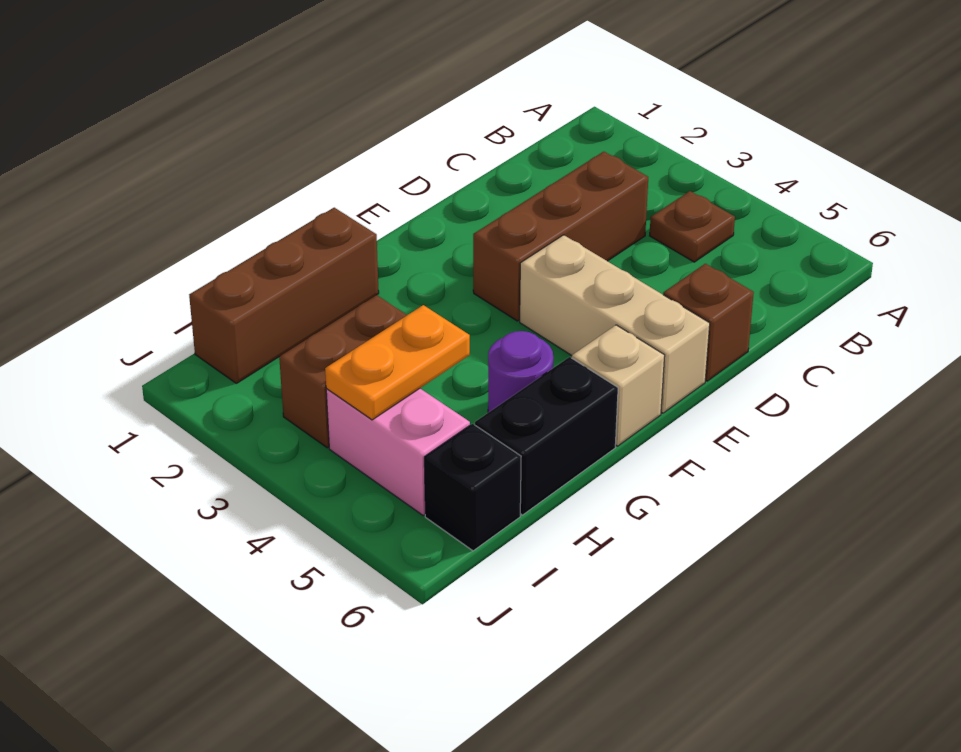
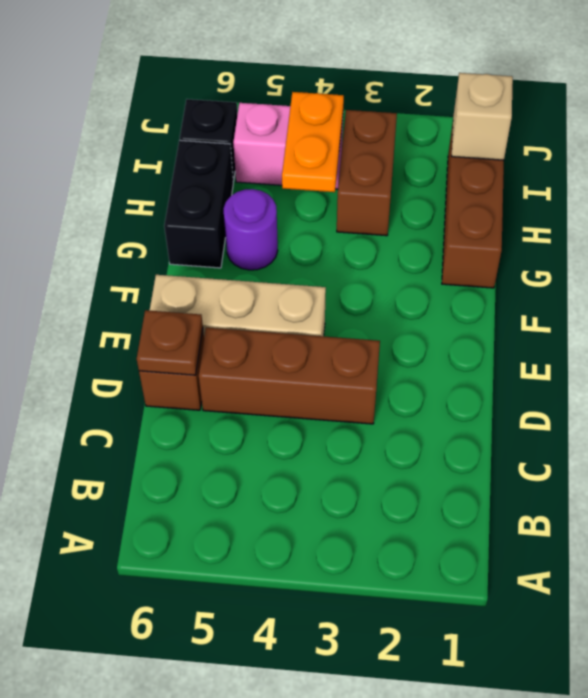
brown 1x1 plate [650,191,735,262] -> brown 1x1 plate moved to [137,310,203,375]
brown 1x3 brick [473,152,648,321] -> brown 1x3 brick turned to [199,328,380,424]
tan 1x1 brick [572,325,665,446] -> tan 1x1 brick moved to [451,73,513,160]

